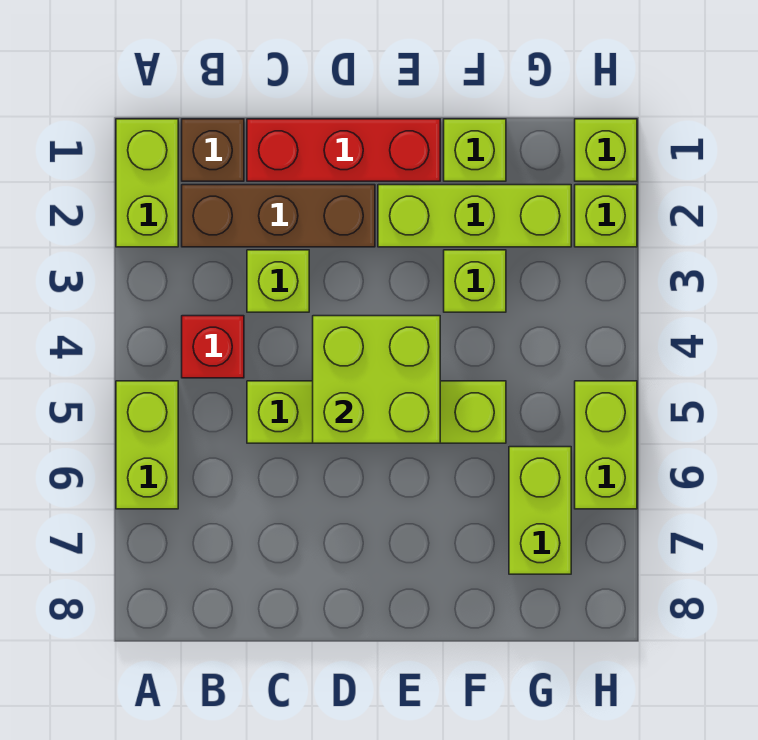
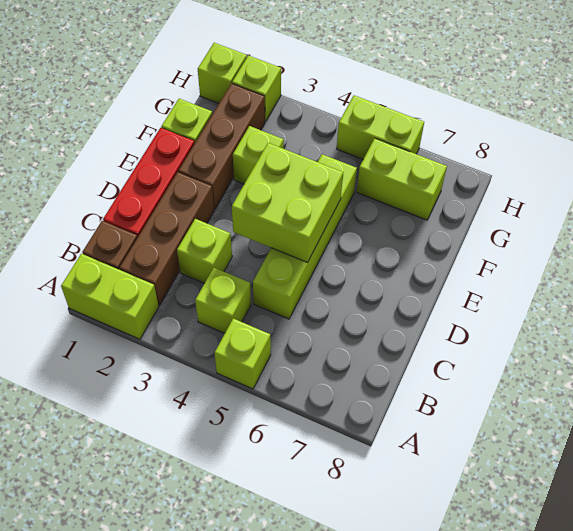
lime 1x2 brick [116,381,178,509] -> lime 1x1 brick [215,319,271,389]
red 1x1 brick [182,316,244,378] -> lime 1x1 brick [195,268,251,333]
lime 1x3 brick [378,185,571,247] -> brown 1x3 brick [178,83,265,209]

